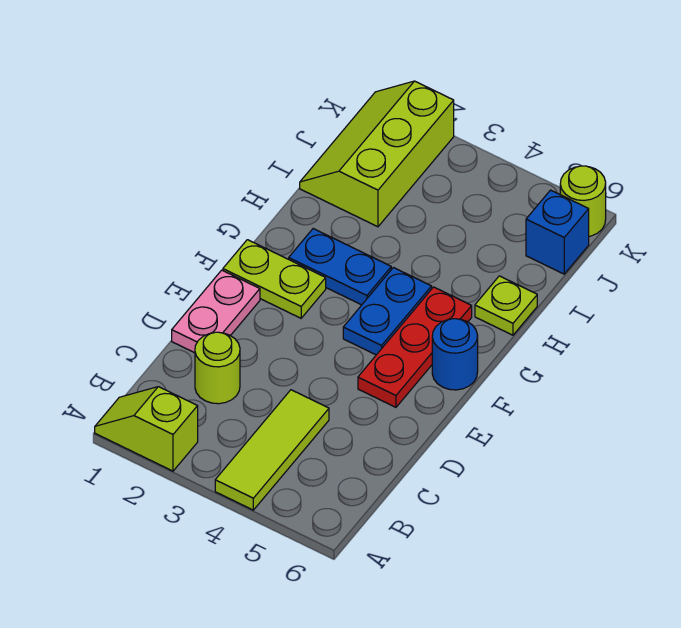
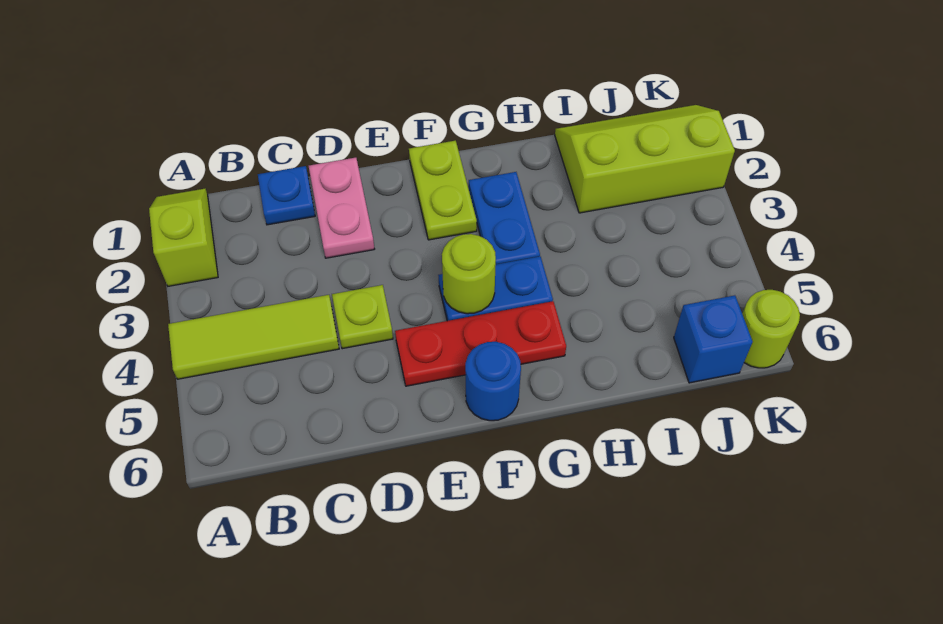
none -> blue 1x1 plate [258,166,315,225]
lime 1x1 round brick [195,332,240,404] -> lime 1x1 round brick moved to [442,234,496,314]
pink 1x2 plate [172,270,260,353] -> pink 1x2 plate turned to [309,158,374,258]
lime 1x1 plate [475,276,537,335] -> lime 1x1 plate moved to [332,285,393,349]

